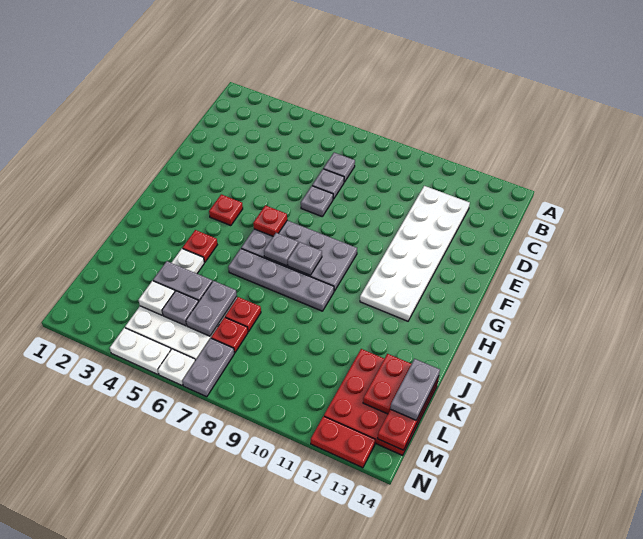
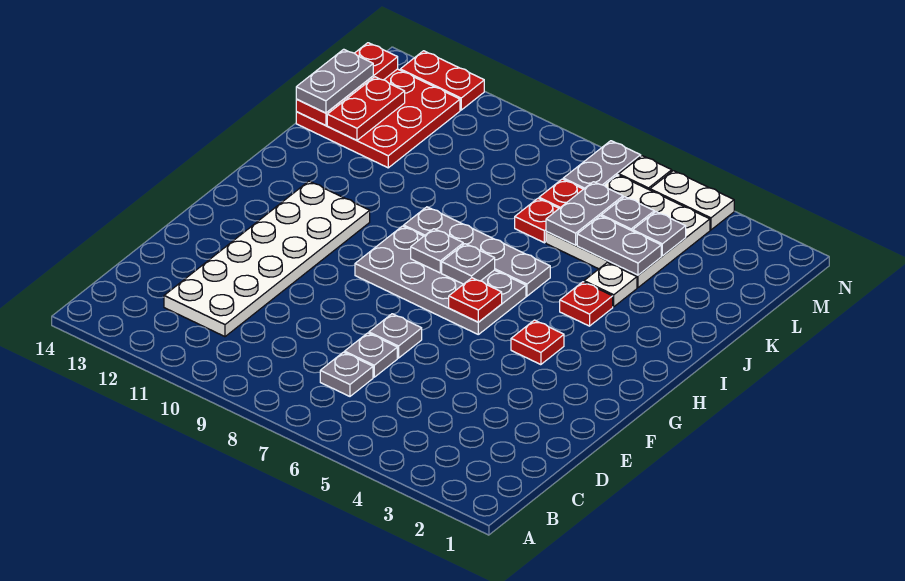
white 1x1 plate [139,281,175,315] -> grey 1x1 plate [633,212,686,256]

